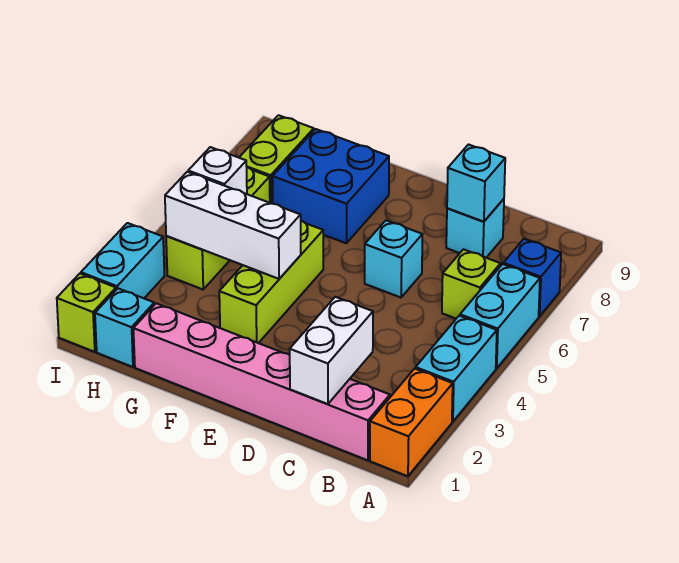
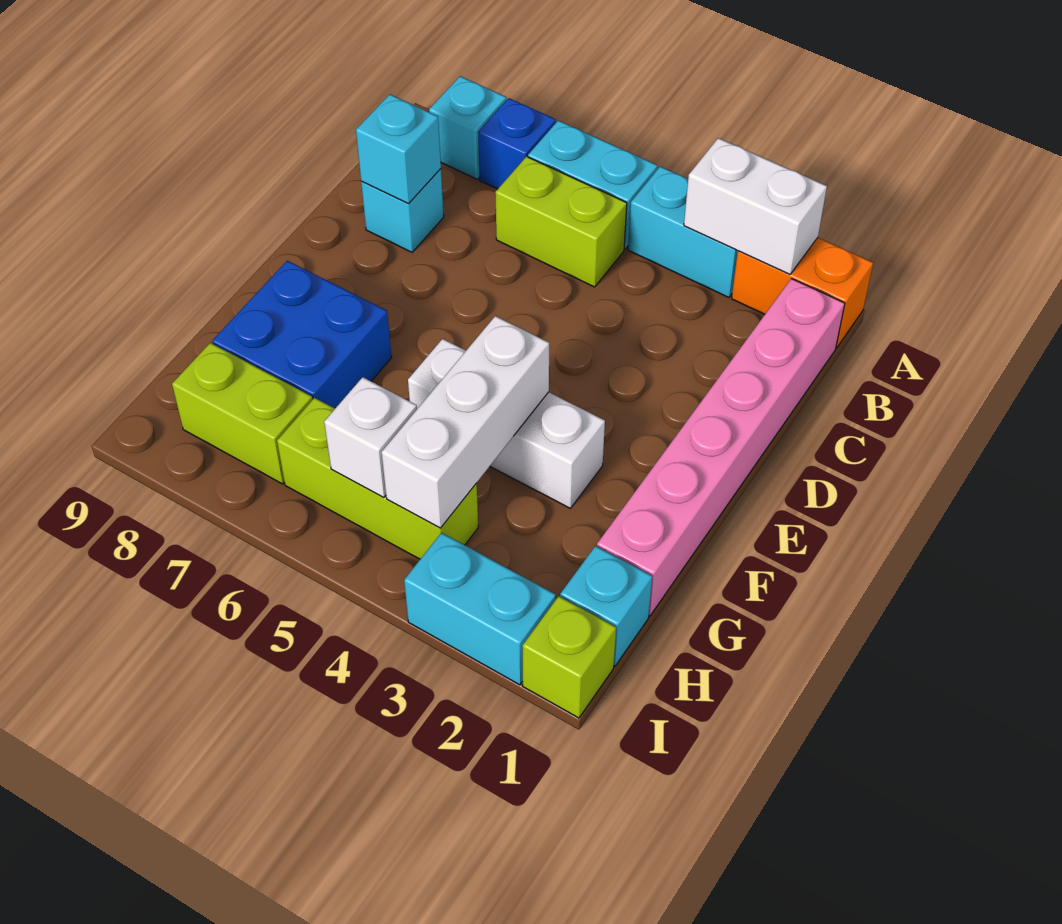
lime 1x1 brick [442,249,501,319] -> lime 1x2 brick [495,157,627,287]
white 1x2 brick [290,297,373,404] -> white 1x2 brick moved to [684,138,827,274]
cyan 1x1 brick [365,220,422,297] -> cyan 1x1 brick moved to [429,76,506,179]
lime 1x3 brick [219,221,323,343] -> white 1x3 brick [408,339,605,508]

